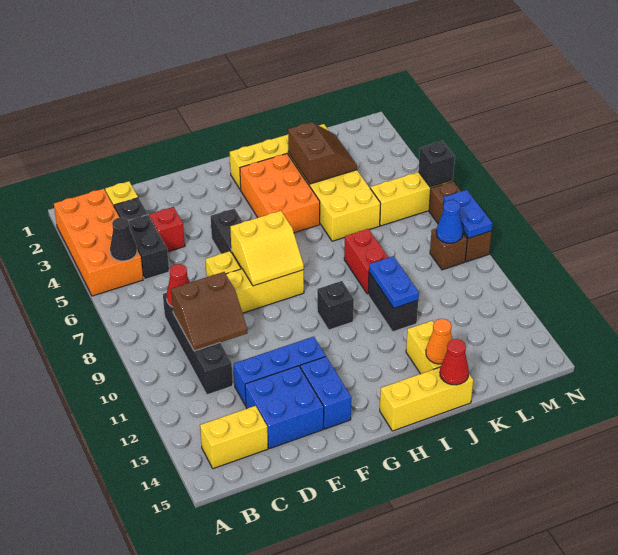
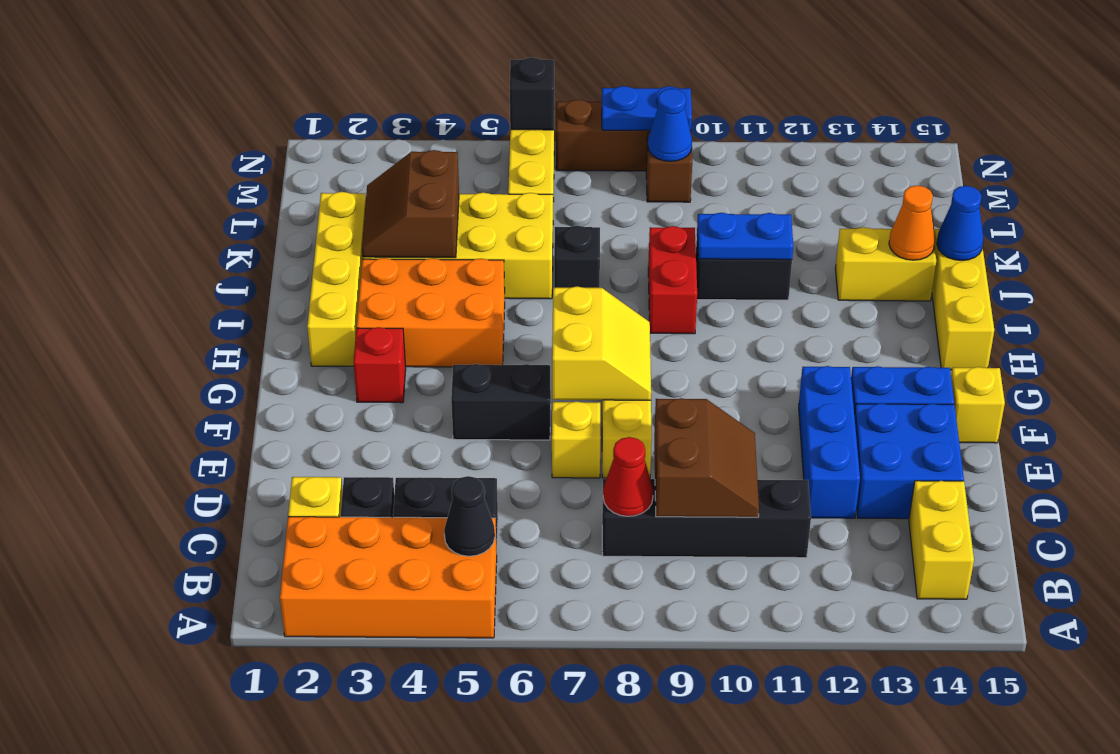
red 1x1 brick [149,207,185,252] -> red 1x1 brick moved to [354,327,406,403]
none -> yellow 1x1 brick [951,367,1005,443]
black 1x1 brick [317,281,354,330] -> black 1x1 brick moved to [554,226,600,288]
brown 2x2 slope [288,122,357,184] -> brown 2x2 slope turned to [362,150,459,258]
red 1x2 brick [344,229,389,294] -> red 1x2 brick turned to [648,226,697,334]
red 1x1 cone [440,339,469,385] -> blue 1x1 cone [937,186,983,261]

